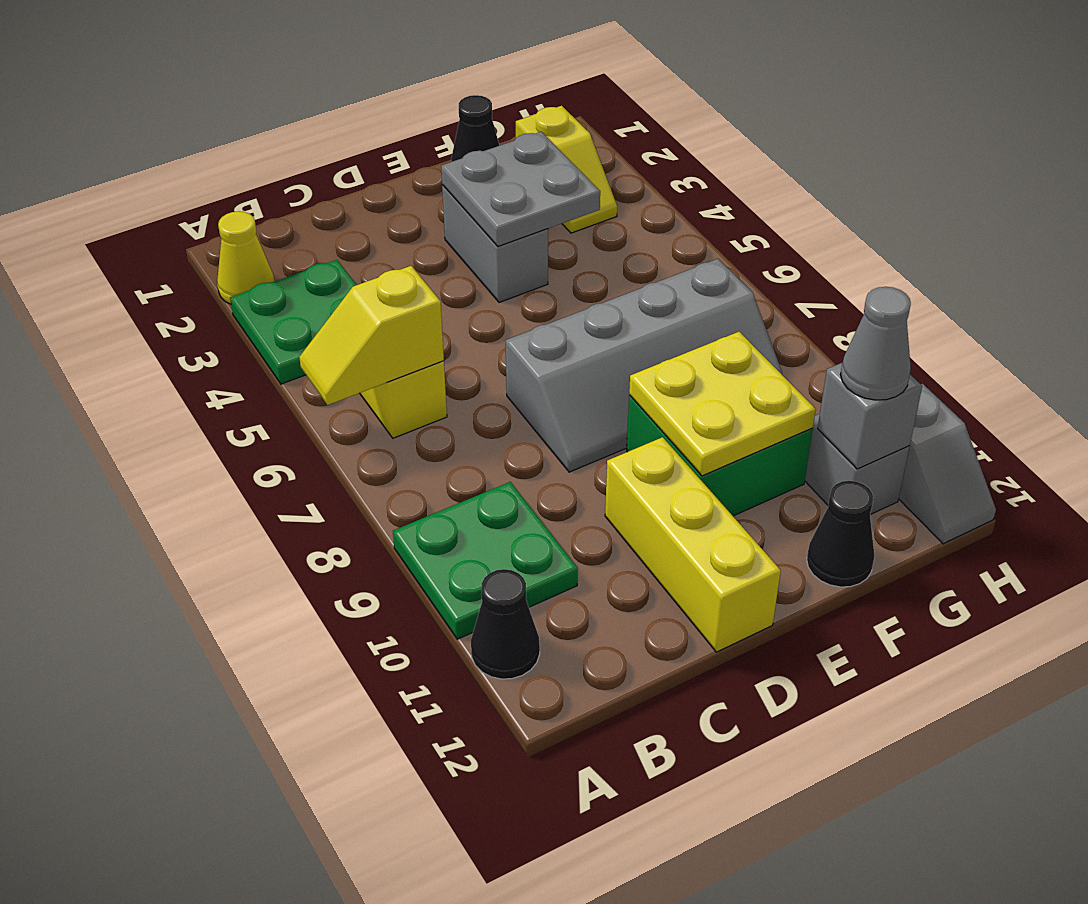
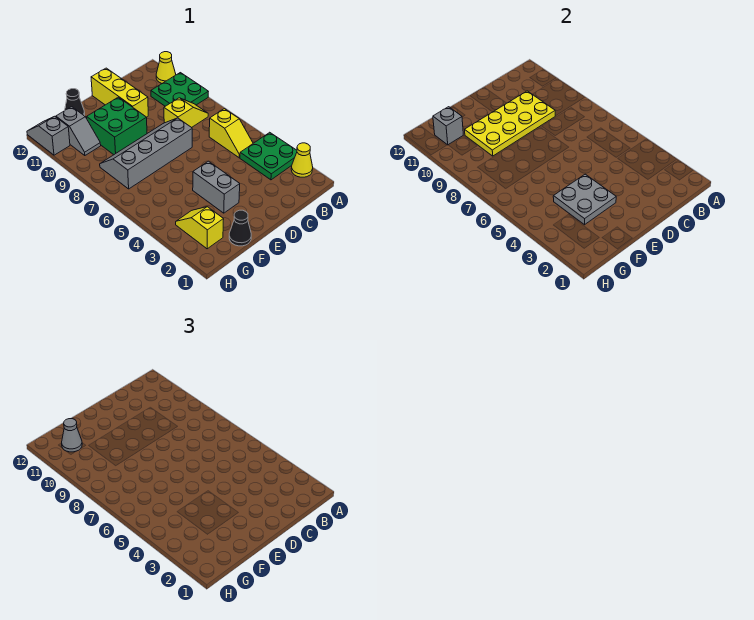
yellow 1x2 slope [299,266,444,405] -> yellow 1x2 slope moved to [164,98,208,128]
black 1x1 cone [471,569,540,679] -> yellow 1x1 cone [156,52,176,83]
yellow 2x2 plate [629,332,816,476] -> yellow 2x4 plate [465,91,555,156]

